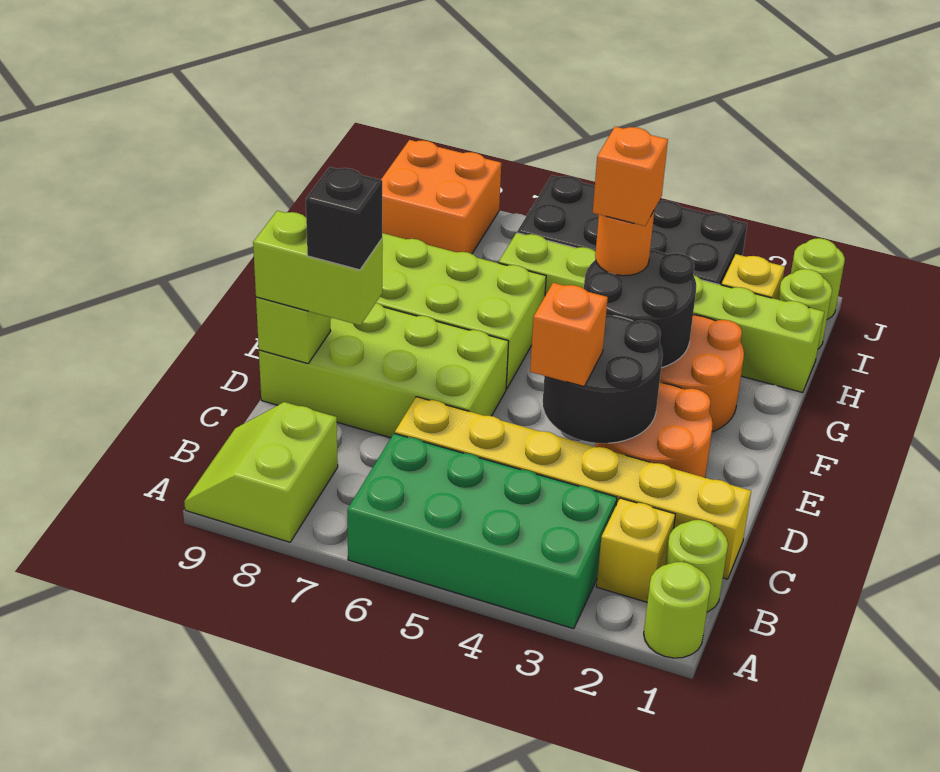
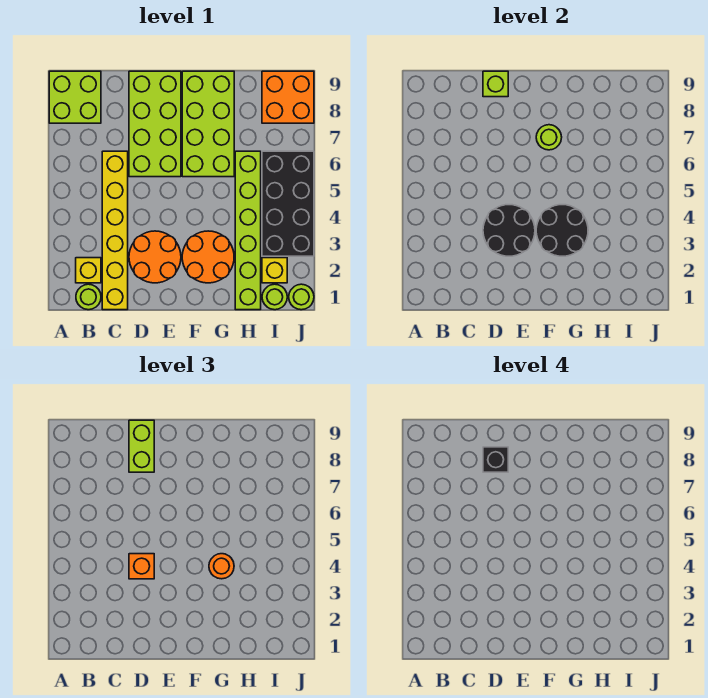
lime 1x1 round brick [644,562,711,658] -> lime 1x1 round brick moved to [536,125,562,150]
green 2x4 brick [347,433,617,629] -> none
lime 2x2 slope [184,402,338,542] -> lime 2x2 brick [49,71,101,123]
orange 1x1 brick [593,127,668,226] -> none

